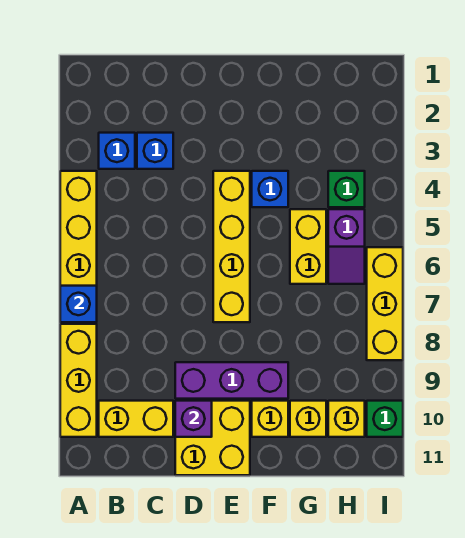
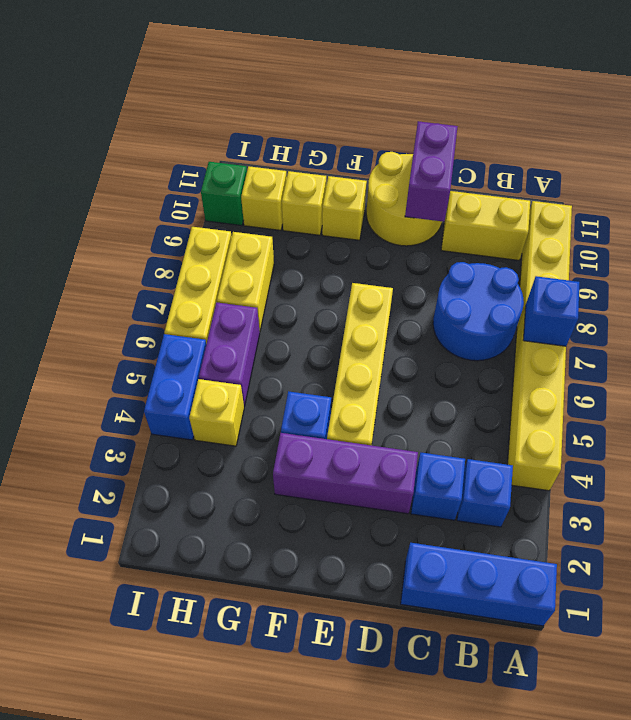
none -> blue 1x3 brick [401,543,557,626]
none -> blue 2x2 round brick [433,262,524,361]
purple 1x3 brick [175,362,288,399] -> purple 1x3 brick moved to [273,433,418,514]
yellow 2x2 brick [175,401,250,475] -> yellow 2x2 round brick [366,152,442,246]
purple 1x1 brick [175,401,212,437] -> purple 1x2 brick [405,121,458,222]
yellow 1x2 brick [290,209,326,284] -> yellow 1x2 brick moved to [217,232,274,331]
green 1x1 brick [328,171,365,207] -> yellow 1x1 brick [189,379,244,446]
purple 1x2 slope [328,209,365,284] -> purple 1x2 brick [199,303,260,406]
none -> blue 1x2 brick [144,334,206,440]

